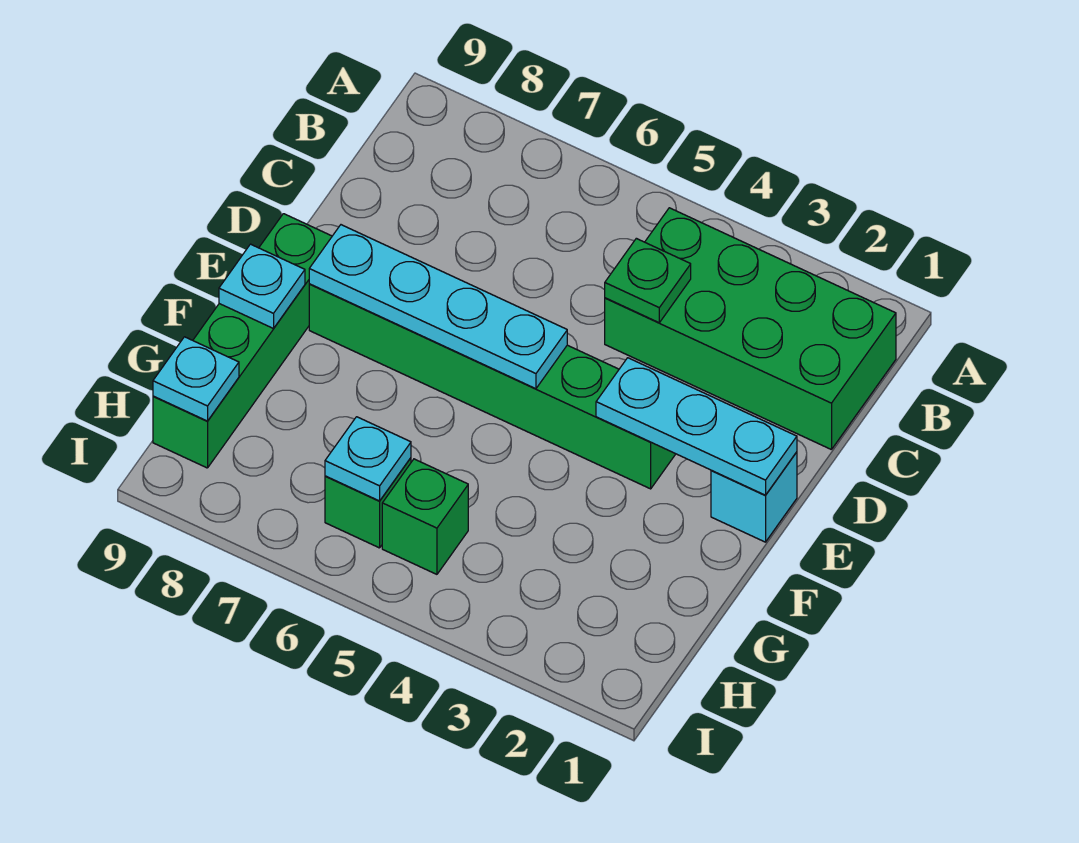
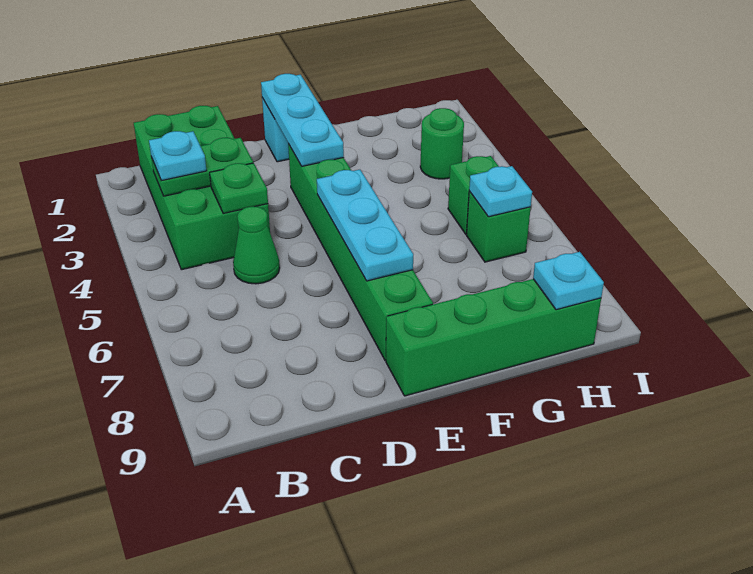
none -> green 1x2 plate [151,138,253,196]
none -> green 1x1 cone [233,207,280,284]
cyan 1x4 plate [309,225,567,389] -> cyan 1x3 plate [317,170,413,281]
cyan 1x1 plate [219,244,305,329] -> cyan 1x1 plate moved to [149,131,207,181]
none -> green 1x1 round brick [420,108,464,179]

